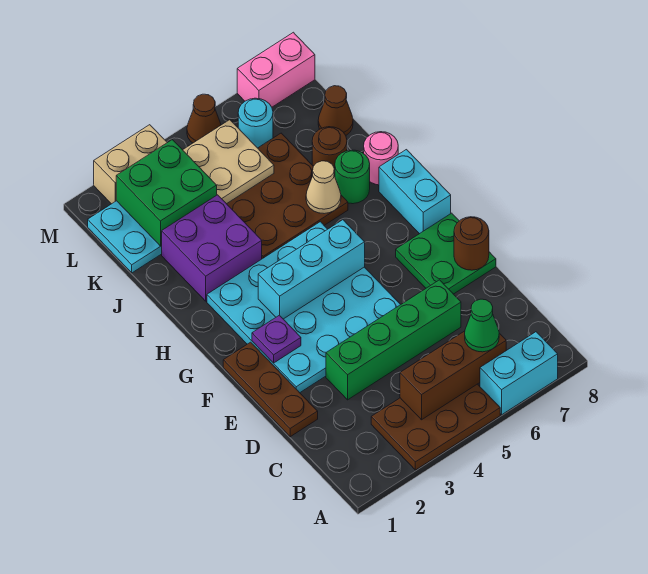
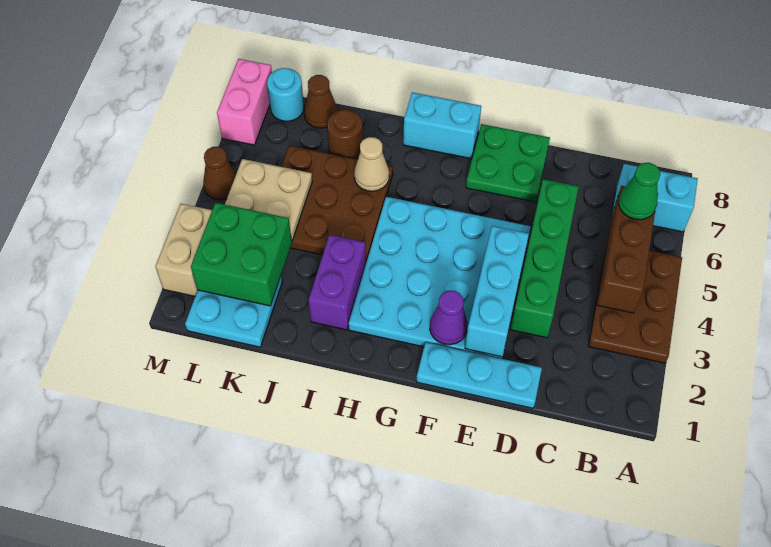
cyan 1x2 brick [480,332,558,414] -> cyan 1x2 brick turned to [611,164,698,232]
brown 1x3 plate [223,342,318,437] -> cyan 1x3 plate [416,342,542,408]
brown 1x1 round brick [454,217,489,270] -> none
purple 1x1 plate [252,315,301,363] -> purple 1x1 cone [430,291,468,345]
cyan 1x3 brick [258,220,365,319] -> cyan 1x3 brick moved to [465,226,529,357]
purple 2x2 brick [162,195,262,301] -> purple 1x2 brick [309,235,366,330]
green 1x1 round brick [335,150,370,204] -> none
pink 1x1 round brick [364,132,398,185] -> none
cyan 1x1 round brick [238,98,273,148] -> cyan 1x1 round brick moved to [267,68,304,121]

